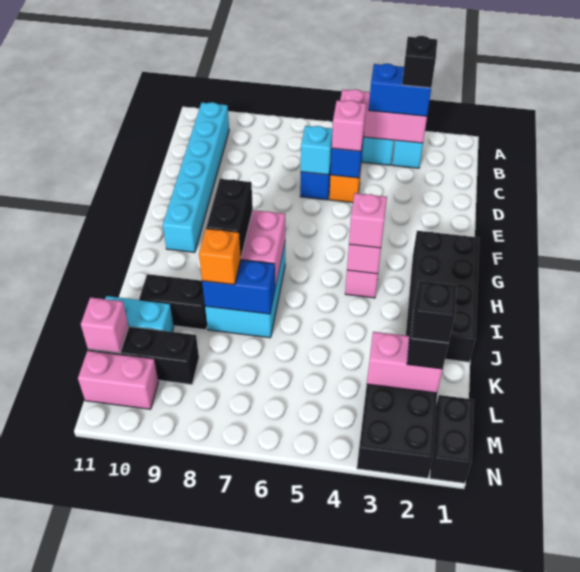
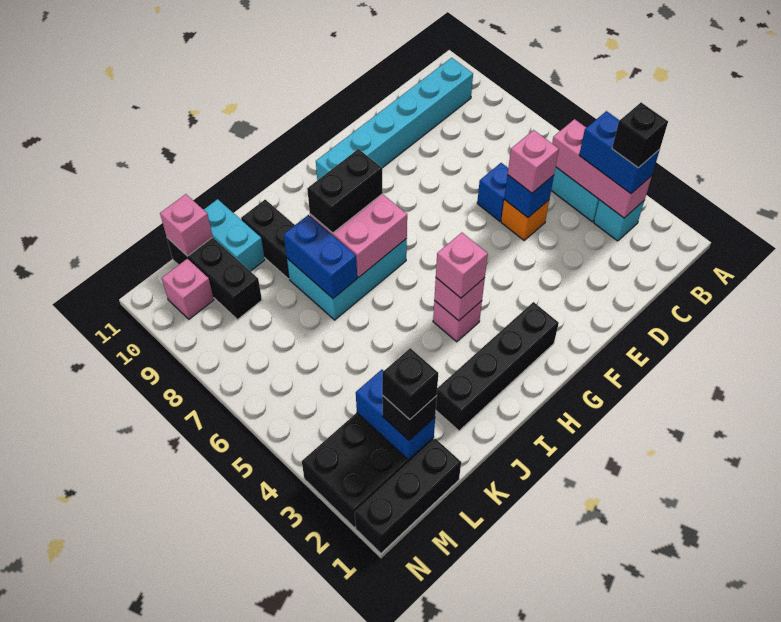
cyan 1x1 brick [301,126,333,175] -> none
black 2x4 brick [406,231,479,362] -> black 1x4 brick [436,302,559,431]
orange 1x1 brick [199,228,241,285] -> none
pink 1x2 brick [367,332,443,393] -> blue 1x2 brick [356,370,435,460]
black 1x2 brick [430,395,474,483] -> black 1x3 brick [355,439,461,553]
pink 1x2 brick [78,351,159,409] -> pink 1x1 brick [162,259,214,319]

